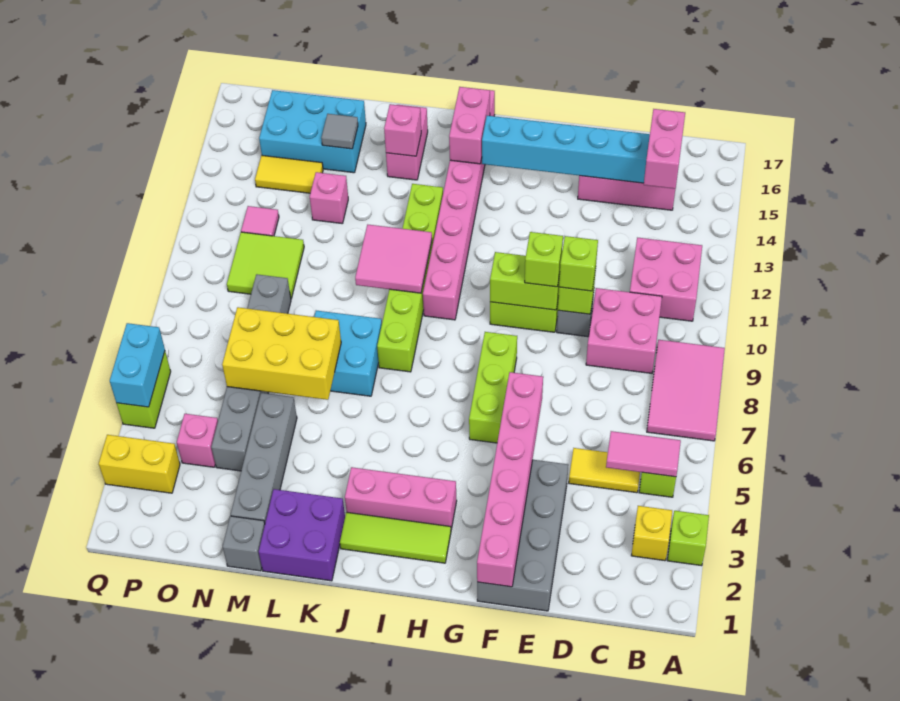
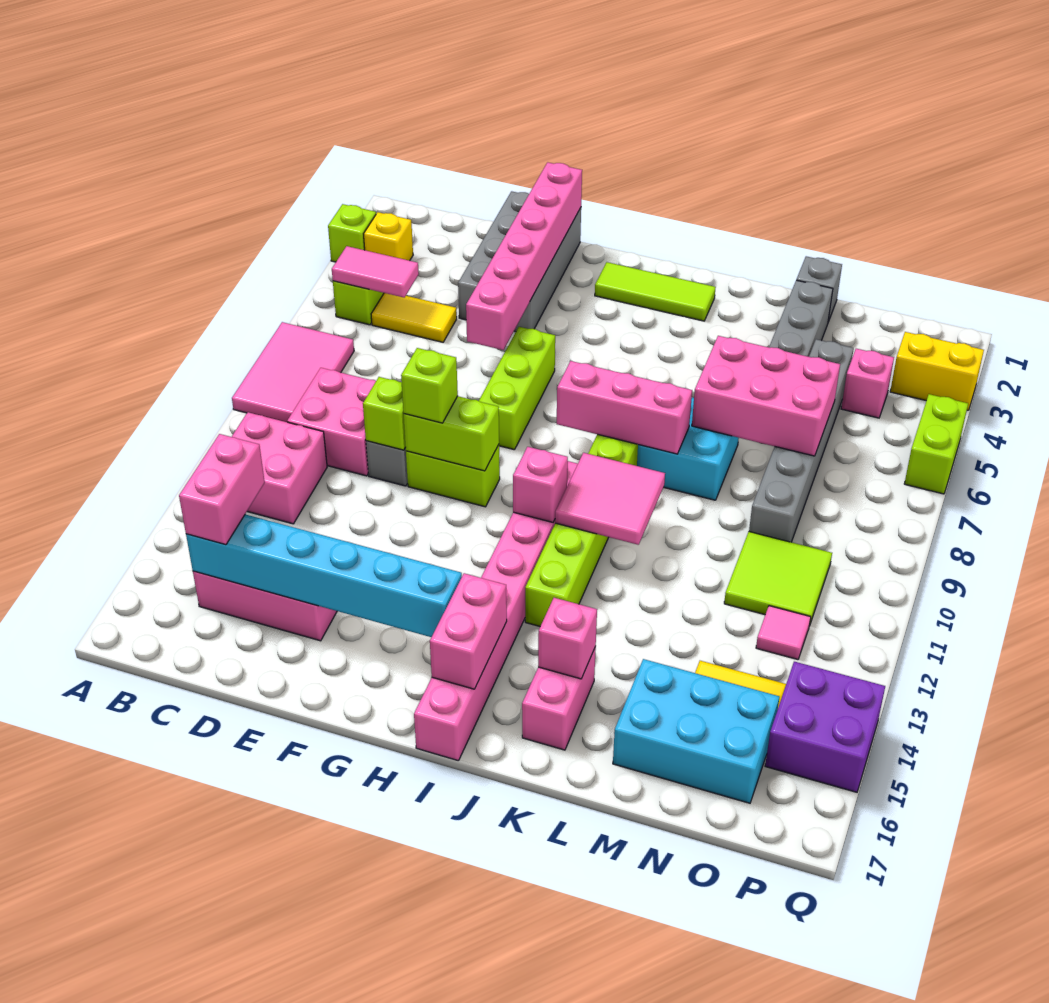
lime 1x1 brick [559,236,598,291] -> none
pink 1x3 brick [345,467,457,530] -> pink 1x3 brick moved to [557,361,692,454]
purple 2x2 brick [259,489,345,581] -> purple 2x2 brick moved to [765,662,885,792]
yellow 2x3 brick [222,307,341,400] -> pink 2x3 brick [692,336,840,456]
pink 1x1 brick [310,172,348,224] -> pink 1x1 brick moved to [513,447,568,522]
grey 1x1 tile [321,114,358,149] -> none
cyan 1x2 brick [110,323,165,407] -> none

